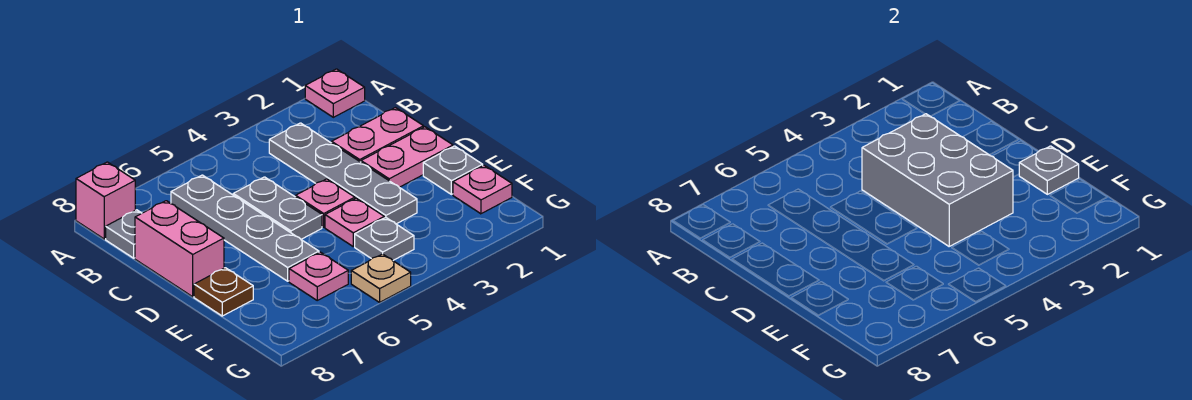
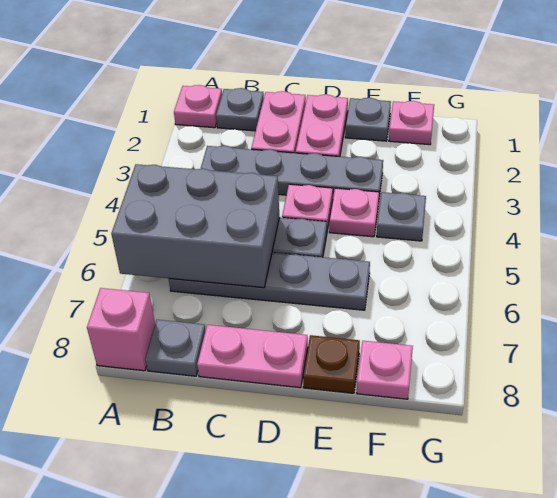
grey 2x3 brick [862,114,1013,246] -> grey 2x3 brick moved to [111,164,279,288]
pink 1x2 brick [135,201,224,297] -> pink 1x2 plate [197,325,308,388]
grey 1x1 plate [1019,146,1079,194] -> grey 1x1 plate moved to [216,88,264,131]
pink 1x1 plate [289,252,348,300] -> pink 1x1 plate moved to [357,341,413,399]
tan 1x1 plate [351,254,411,302] -> none

